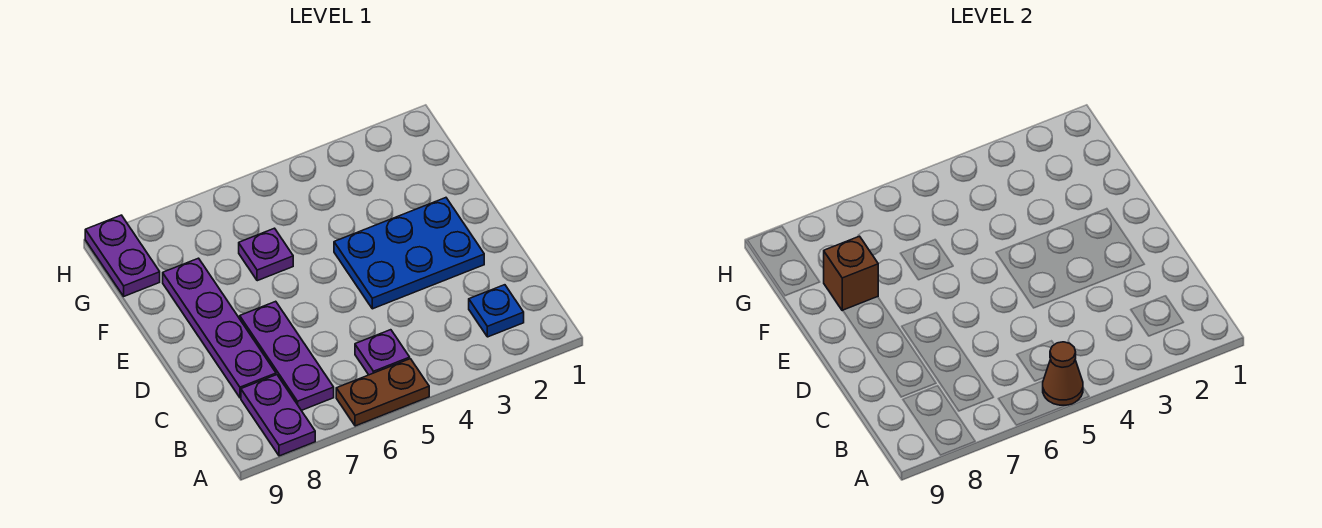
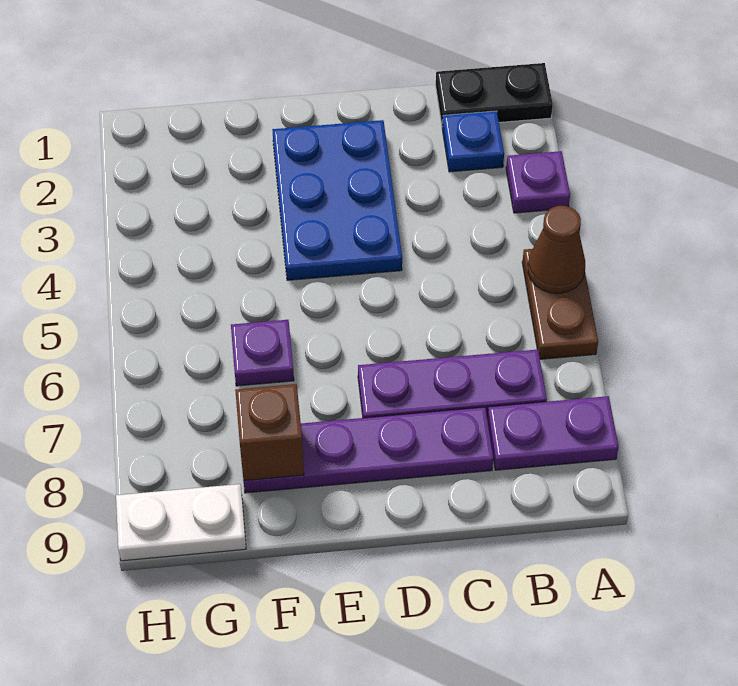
none -> black 1x2 plate [436,63,553,127]
purple 1x1 plate [355,330,410,375] -> purple 1x1 plate moved to [506,151,570,213]
purple 1x2 plate [85,215,160,296] -> white 1x2 plate [116,484,246,561]

